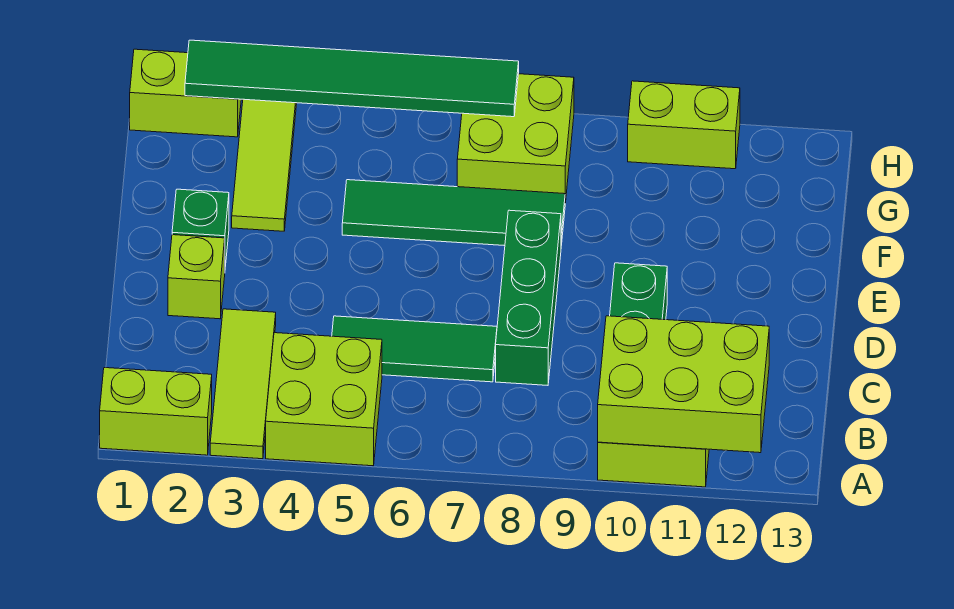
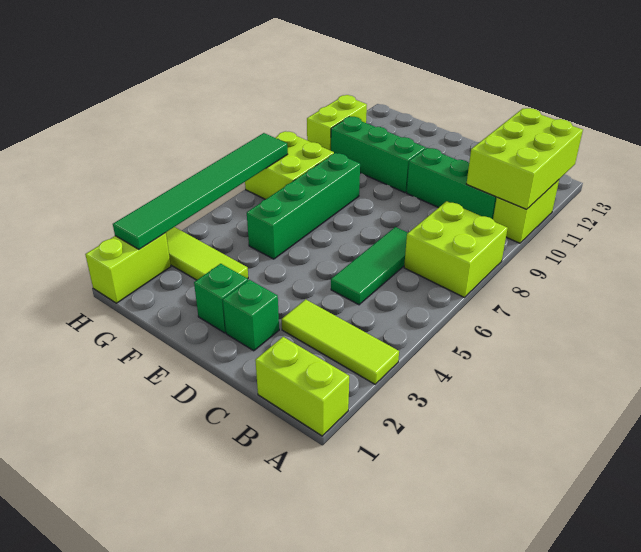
lime 1x2 brick [100,368,212,455] -> lime 1x2 brick turned to [255,337,349,436]
lime 2x2 brick [266,333,382,466] -> lime 2x2 brick moved to [404,201,508,298]
green 1x3 brick [496,210,561,385] -> green 1x3 brick moved to [331,117,426,193]
lime 1x1 brick [168,235,225,319] -> green 1x1 brick [223,280,279,351]
green 1x4 tile [342,180,565,246] -> green 1x4 brick [247,153,360,259]

